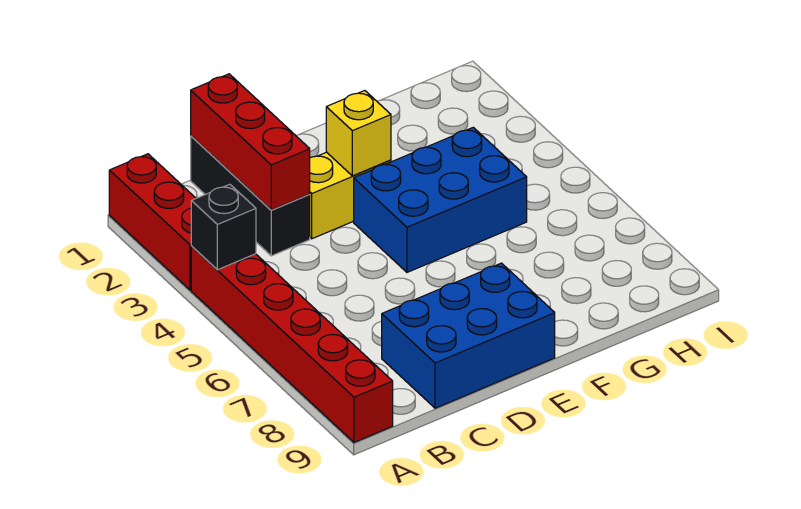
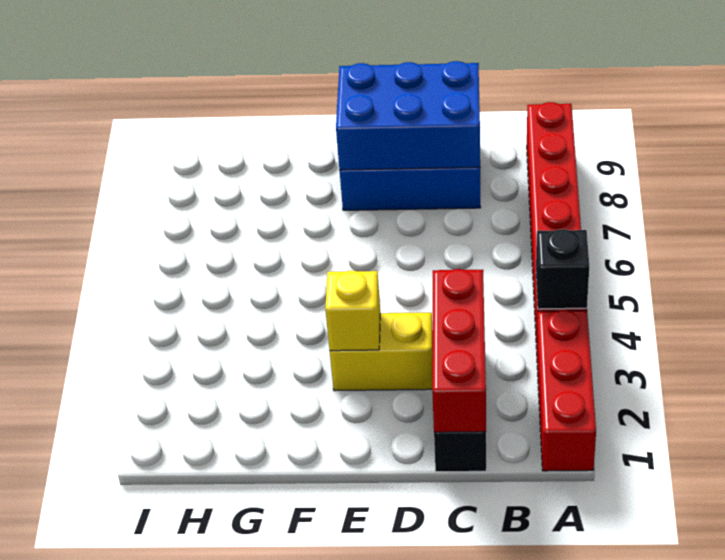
blue 2x3 brick [354,127,527,272] -> blue 2x3 brick moved to [336,61,480,170]

